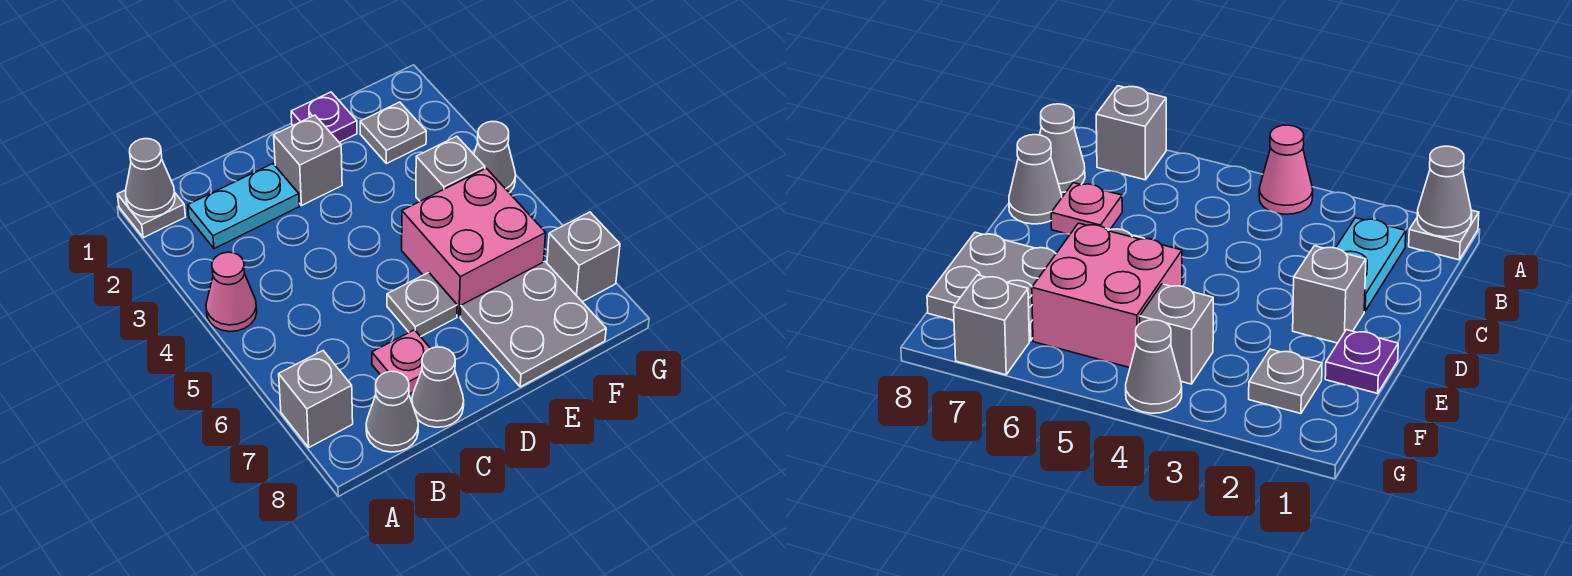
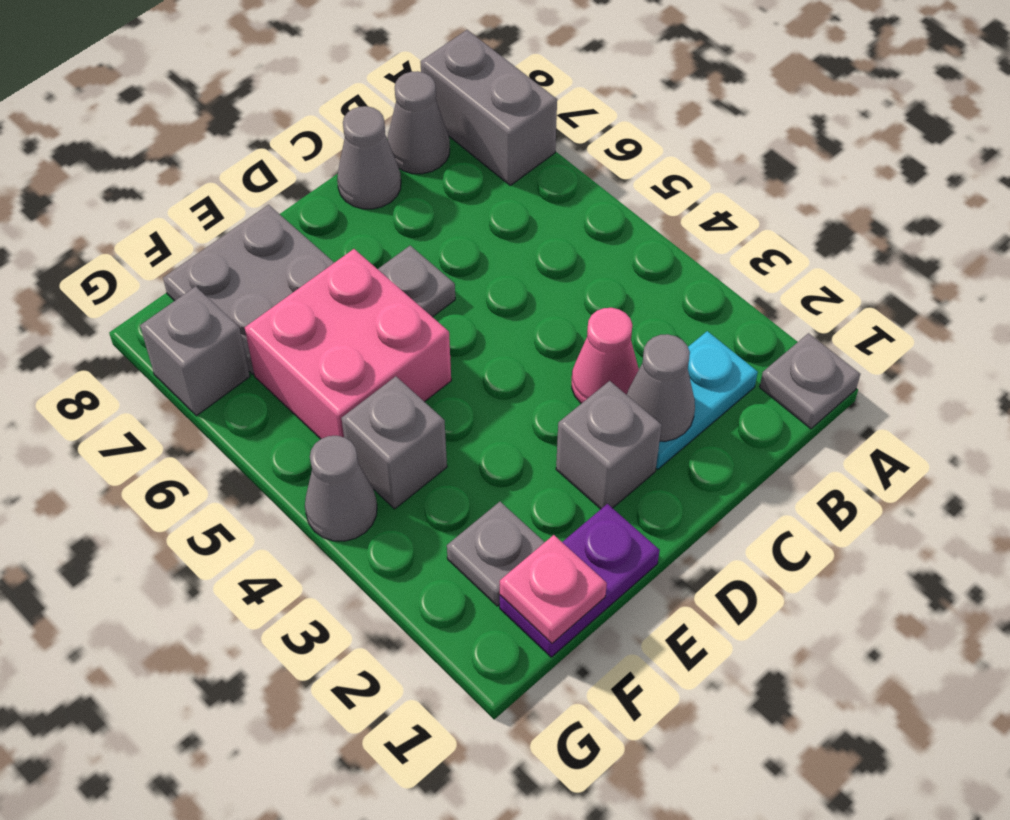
grey 1x1 cone [126,139,175,217] -> grey 1x1 cone moved to [627,334,695,441]
pink 1x1 cone [206,252,257,332] -> pink 1x1 cone moved to [572,308,639,404]
grey 1x1 brick [279,351,353,447] -> grey 1x2 brick [420,30,557,185]
pink 1x1 plate [372,330,431,394] -> pink 1x1 plate moved to [500,535,607,643]
purple 1x1 plate [291,92,357,142] -> purple 1x2 plate [500,504,660,657]

